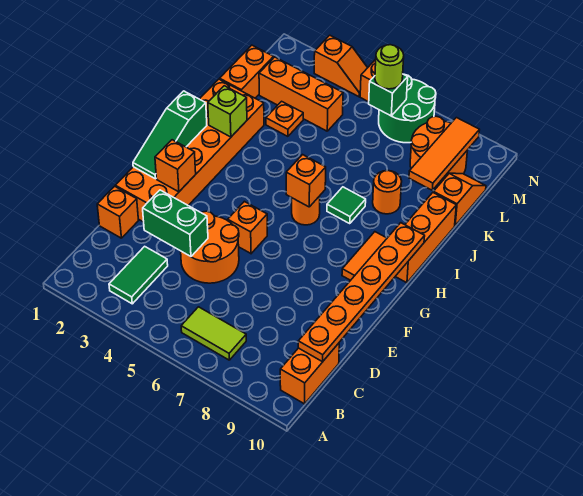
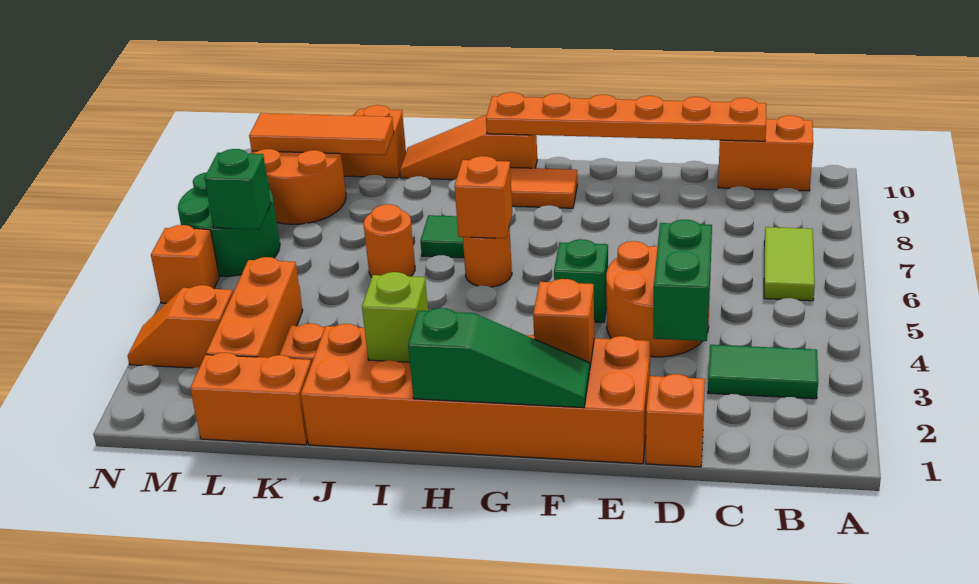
orange 1x1 brick [228,201,267,253] -> green 1x1 brick [554,239,608,322]
orange 1x3 brick [395,193,456,283] -> orange 1x3 slope [400,115,537,180]
orange 1x1 round brick [373,171,402,214] -> orange 1x1 round brick moved to [364,204,415,277]
lime 1x1 round brick [375,45,404,89] -> none
orange 1x2 slope [314,35,367,97] -> orange 1x2 slope turned to [128,285,233,368]

